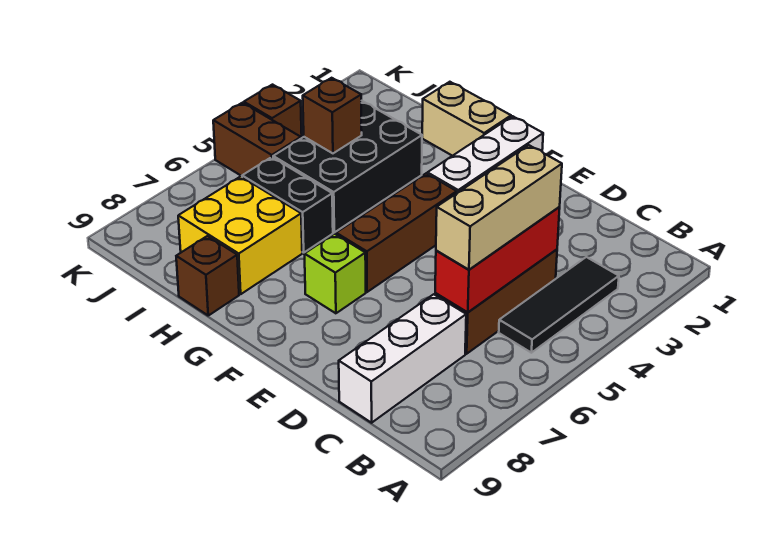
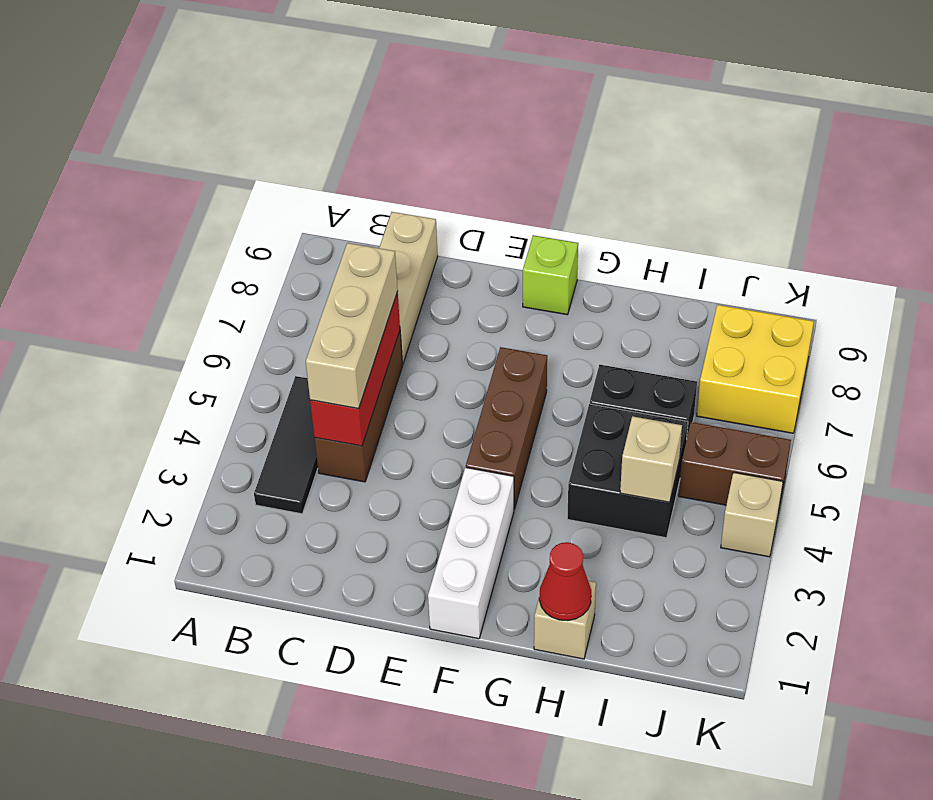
white 1x3 brick [339,294,466,423] -> tan 1x3 brick [379,212,438,364]
lime 1x1 brick [304,234,366,313] -> lime 1x1 brick moved to [523,235,578,315]
tan 1x2 brick [422,82,511,156] -> tan 1x1 brick [534,573,596,659]
none -> red 1x1 cone [539,542,591,621]
black 2x3 brick [273,101,422,232] -> black 2x2 brick [567,404,688,538]
yellow 2x2 brick [178,176,302,294] -> yellow 2x2 brick moved to [697,305,814,433]
brown 1x1 brick [176,236,239,315] -> none
brown 1x1 brick [303,78,362,153] -> tan 1x1 brick [620,416,682,502]
brown 1x1 brick [244,85,302,138] -> tan 1x1 brick [721,473,783,557]

